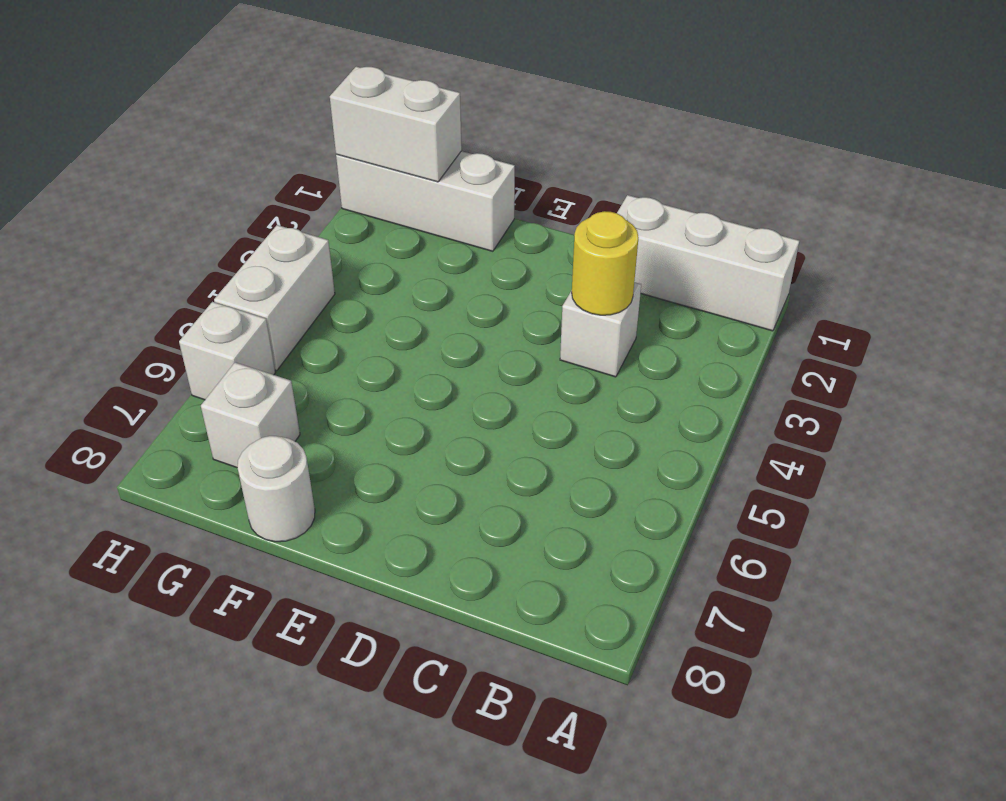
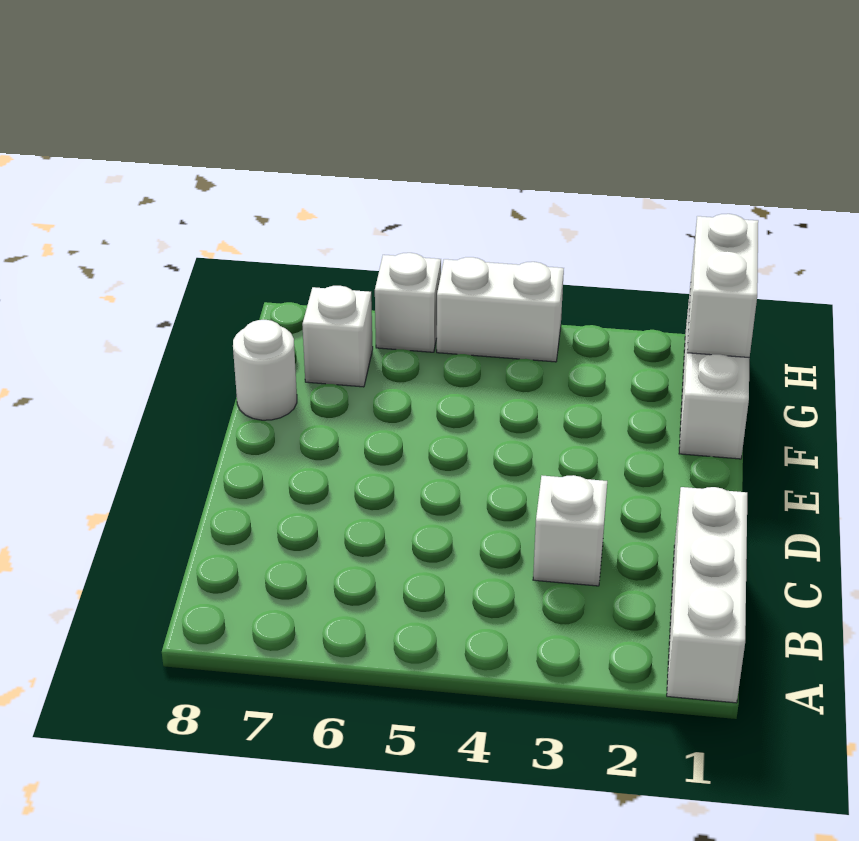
yellow 1x1 round brick [572,211,639,315] -> none

